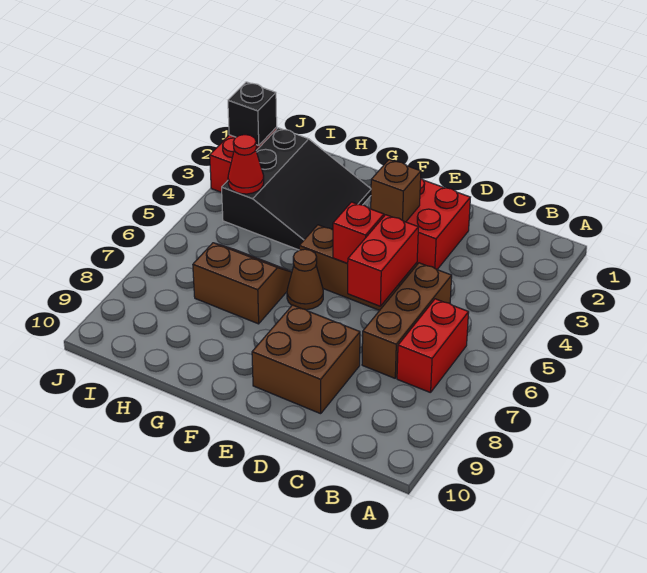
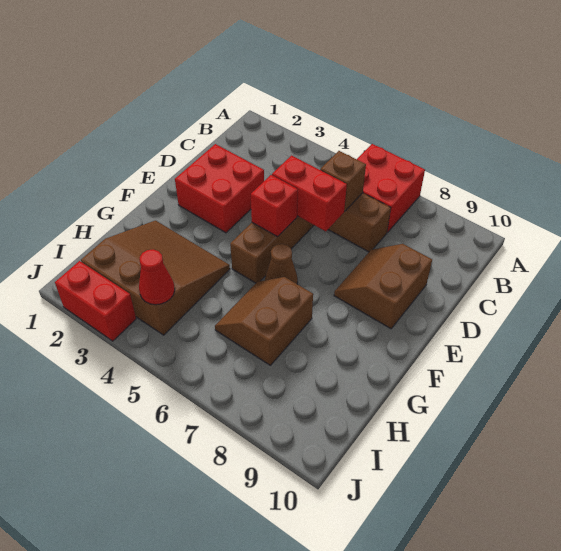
red 1x2 brick [397,299,469,393] -> red 2x2 brick [357,144,425,233]
brown 2x2 brick [252,305,360,414] -> brown 2x2 slope [334,244,432,329]
brown 1x1 brick [371,160,421,222] -> brown 1x1 brick moved to [320,151,366,211]
black 3x3 slope [222,128,371,250] -> brown 3x3 slope [81,220,230,335]
black 1x1 brick [228,82,277,145] -> none

